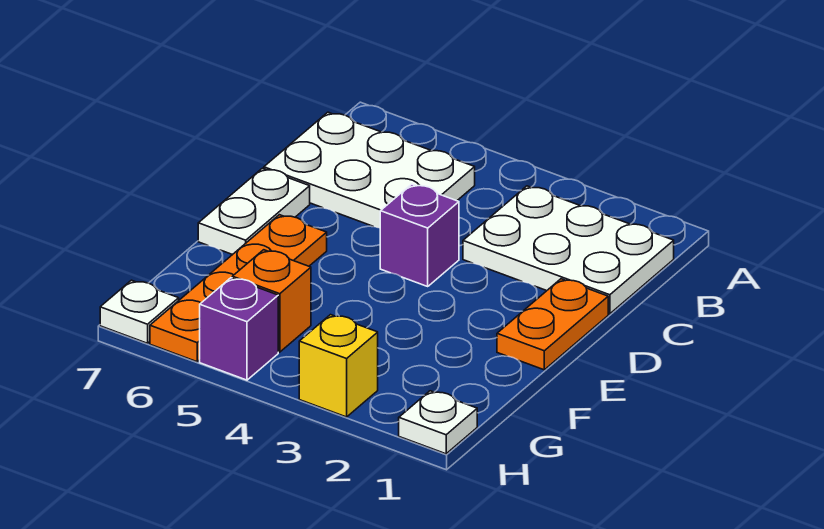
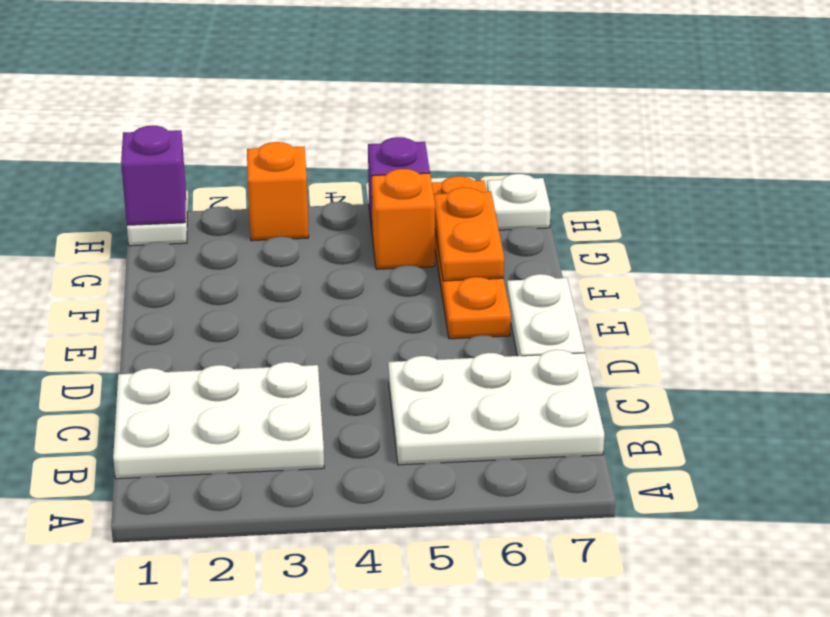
orange 1x2 plate [497,279,608,370] -> orange 1x2 plate moved to [434,187,504,281]
purple 1x1 brick [380,184,459,286] -> purple 1x1 brick moved to [121,126,186,225]
yellow 1x1 brick [299,315,378,417] -> orange 1x1 brick [247,142,309,241]

